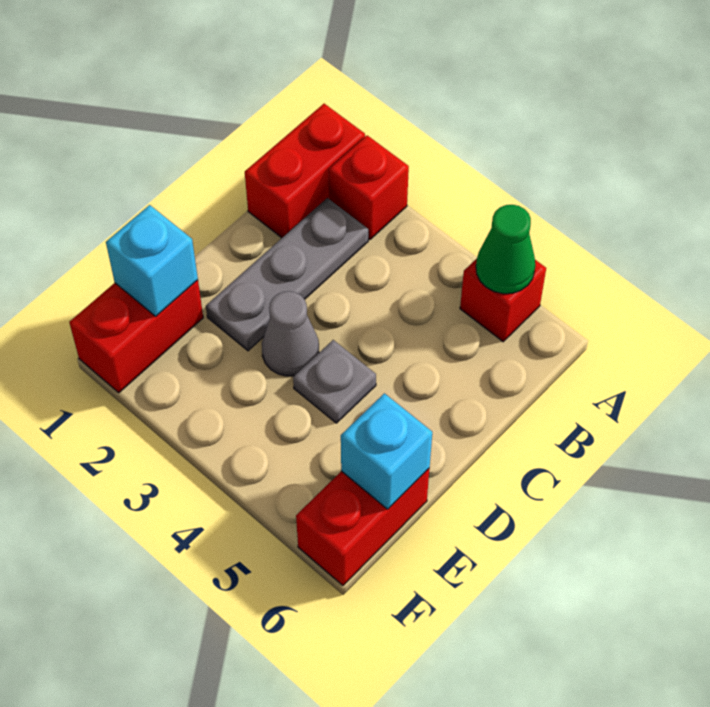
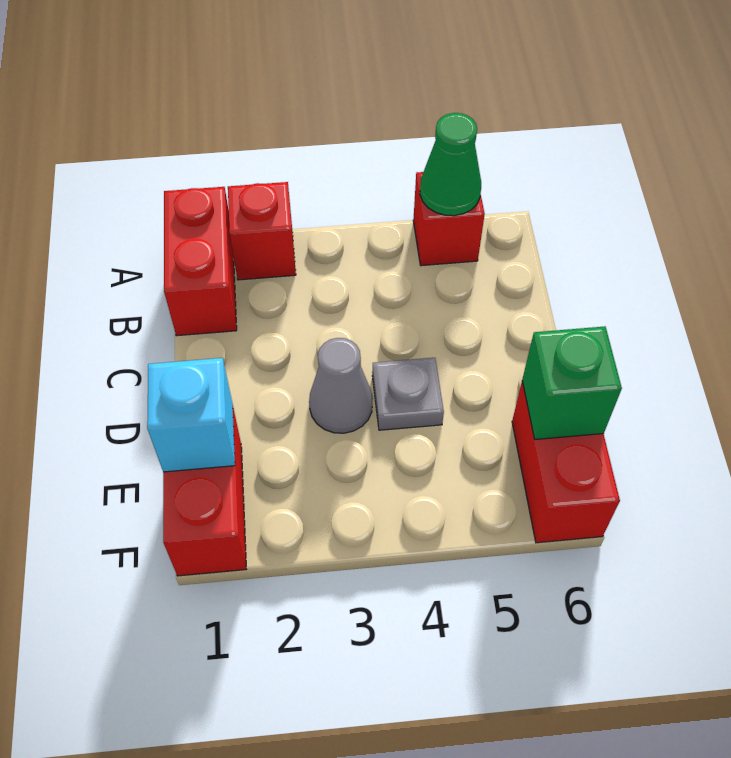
grey 1x3 plate [206,198,368,351] -> none
cyan 1x1 brick [341,393,432,509] -> green 1x1 brick [522,326,622,439]

